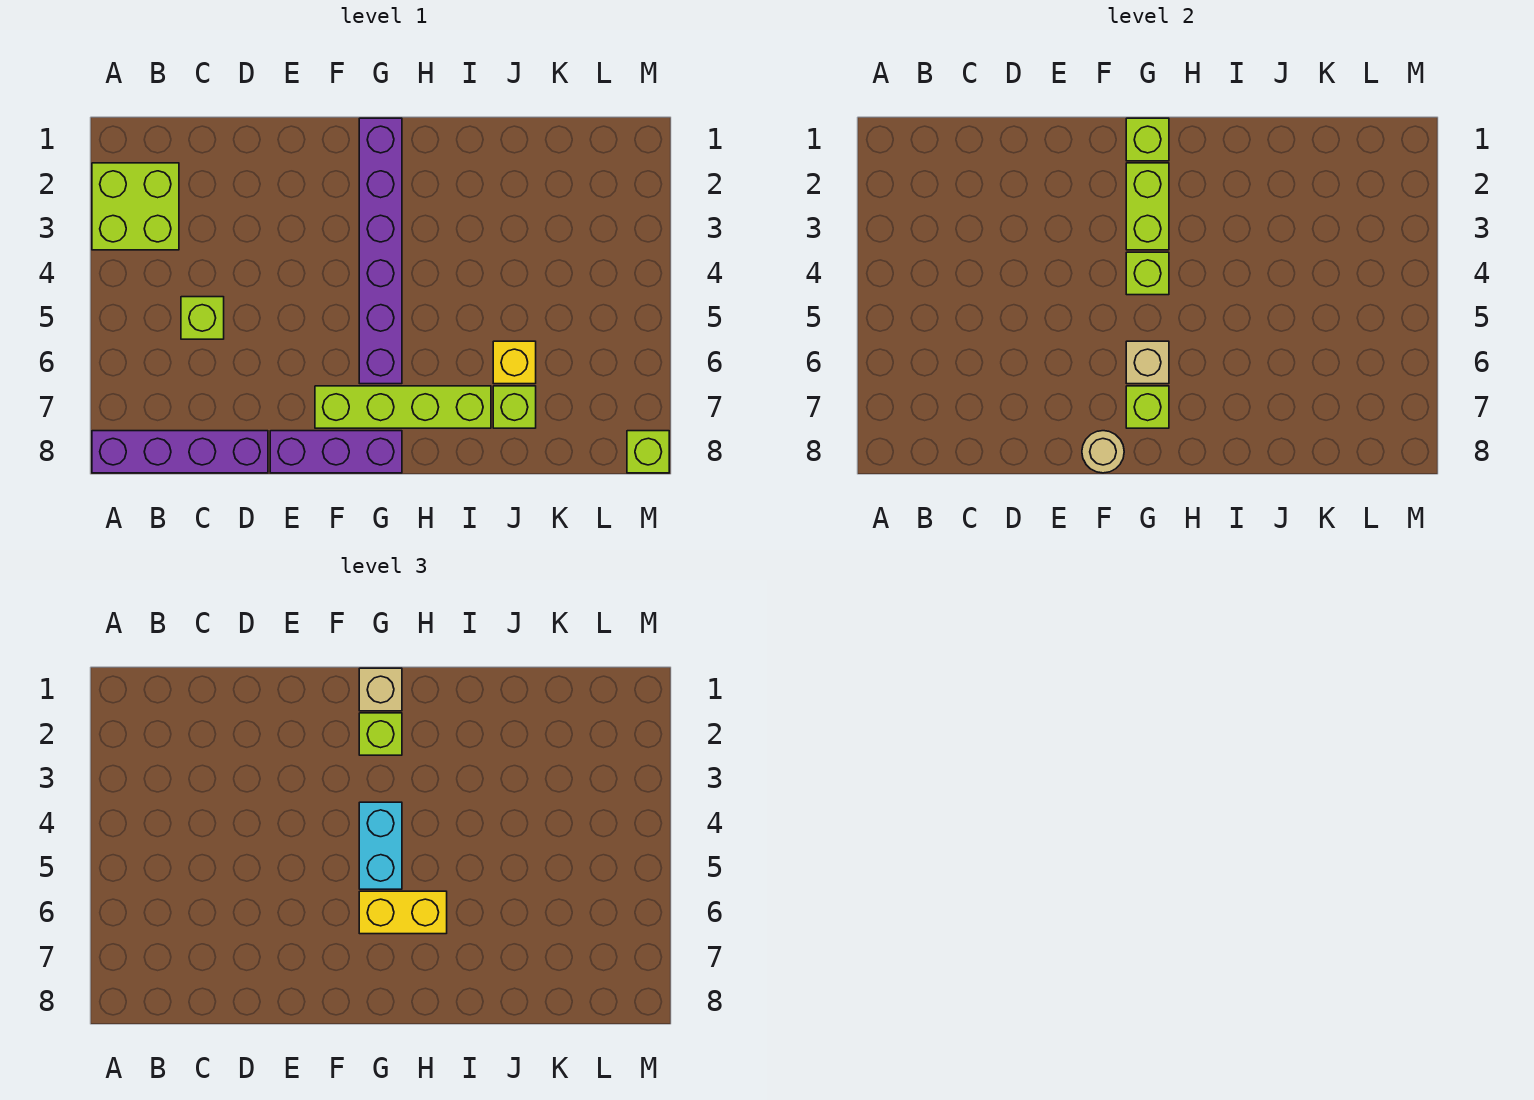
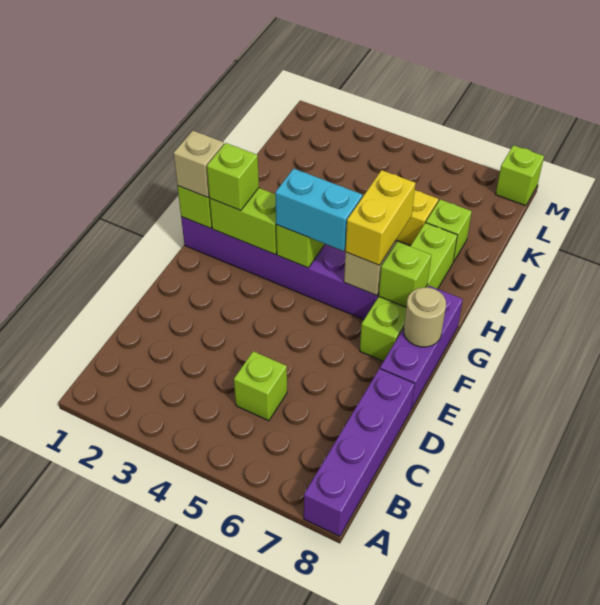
lime 2x2 brick [92,163,179,250] -> none

